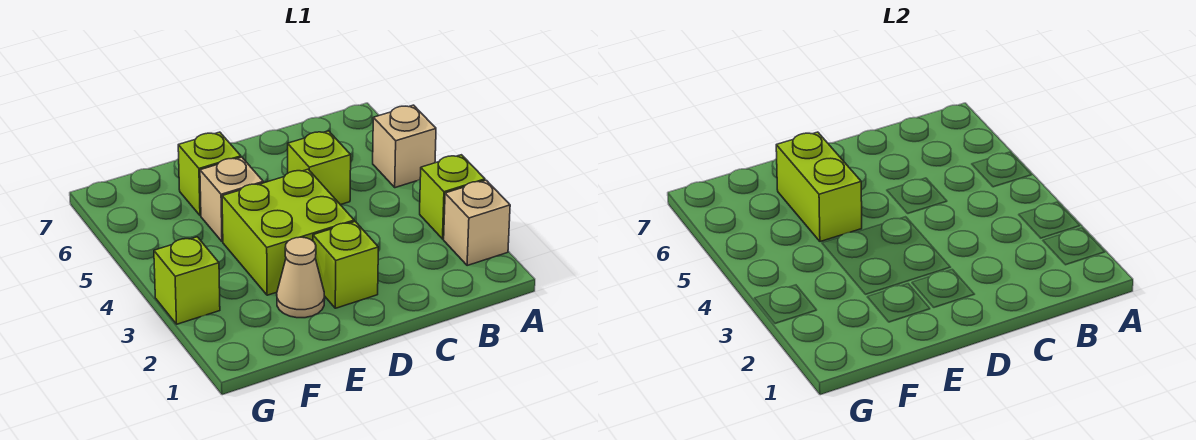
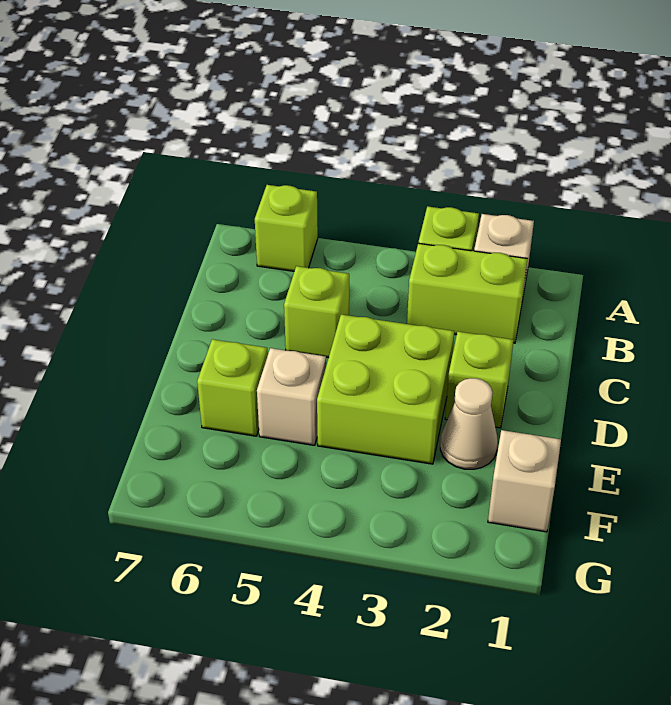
tan 1x1 brick [373,105,436,188] -> tan 1x1 brick moved to [488,430,561,532]
lime 1x2 brick [776,132,862,242] -> lime 1x2 brick moved to [407,243,528,343]
lime 1x1 brick [154,237,220,324] -> lime 1x1 brick moved to [255,185,318,271]

